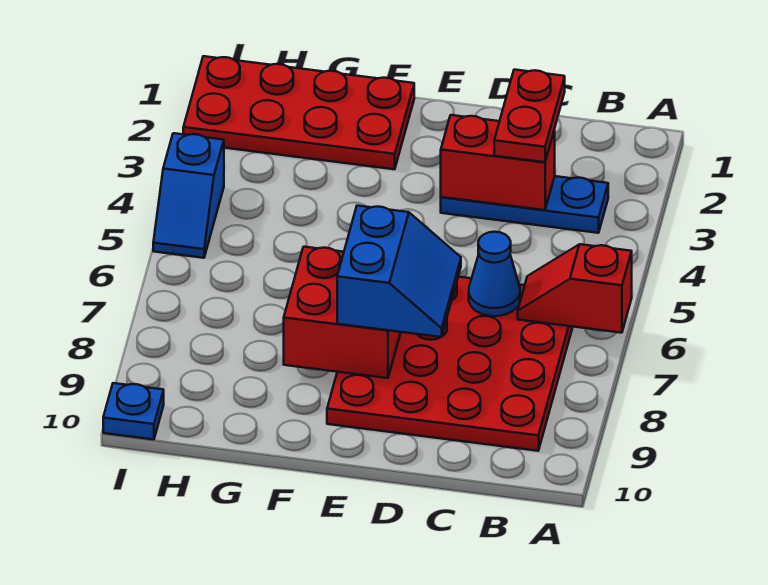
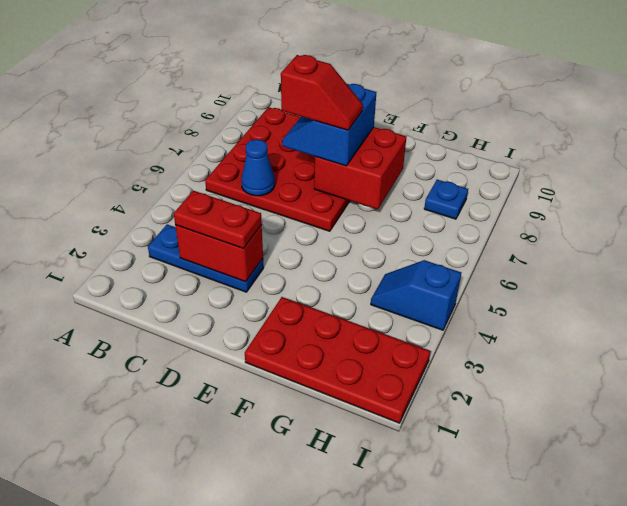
red 1x2 slope [518,244,632,333] -> red 1x2 slope moved to [281,55,363,130]
red 1x2 plate [494,70,565,162] -> red 1x2 plate turned to [174,191,262,249]
blue 1x2 slope [153,133,224,258] -> blue 1x2 slope turned to [371,260,461,330]
blue 1x1 plate [103,383,164,440] -> blue 1x1 plate moved to [424,180,468,219]

